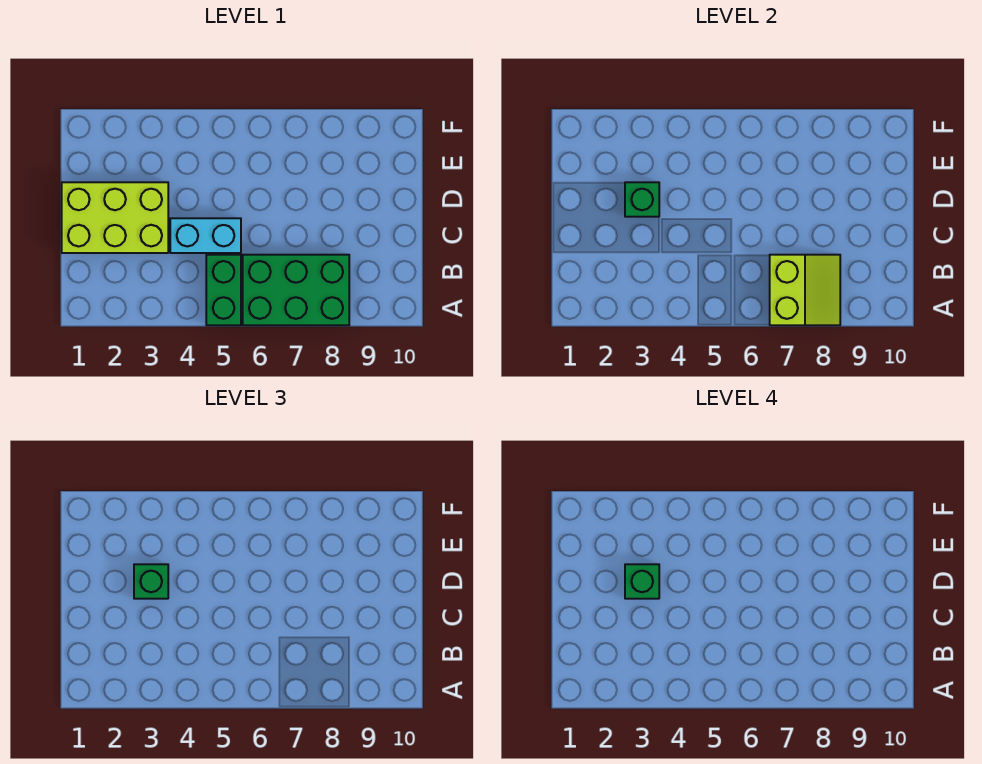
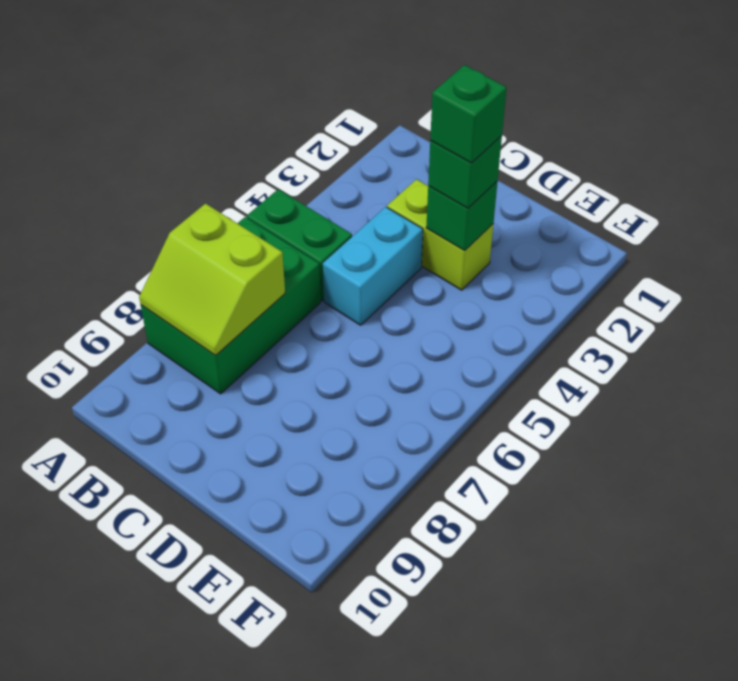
lime 2x3 brick [62,182,168,253] -> lime 1x2 brick [387,179,493,290]

